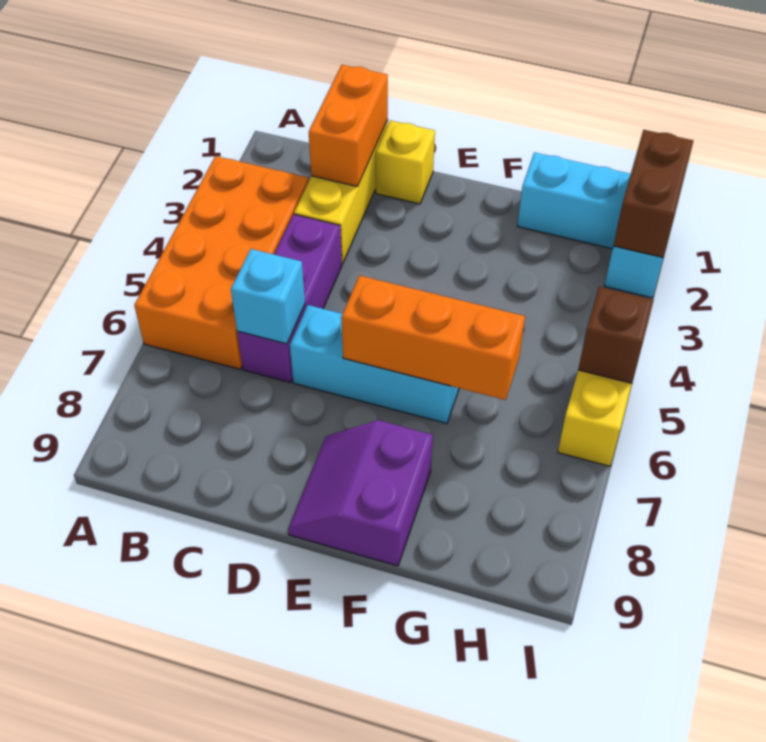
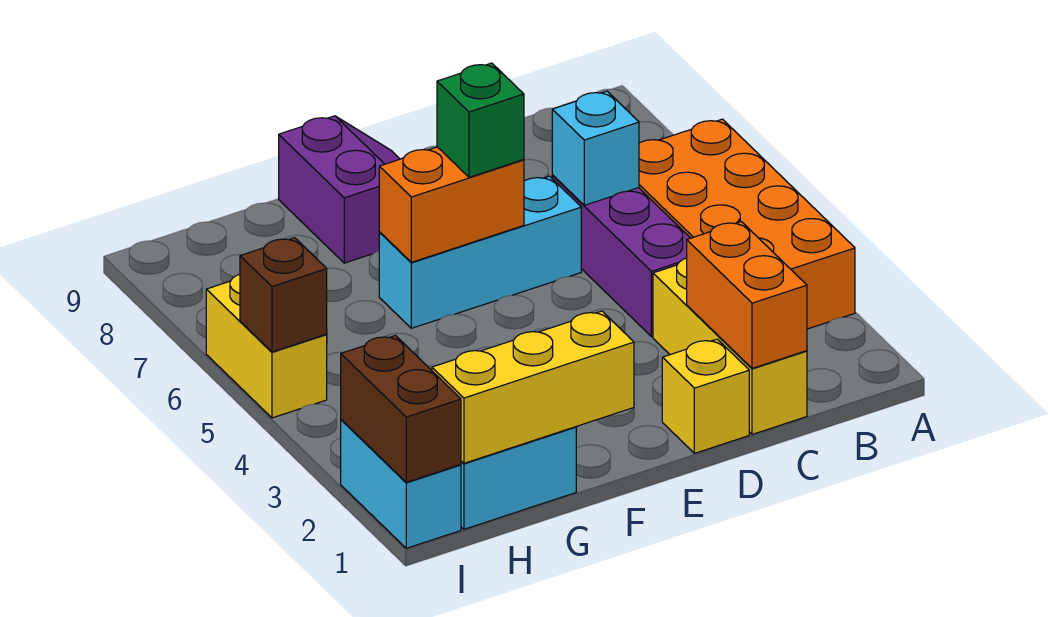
orange 1x3 brick [341,275,525,400] -> orange 1x2 brick [379,147,524,262]
none -> green 1x1 brick [437,63,524,177]
none -> yellow 1x3 brick [432,311,634,463]

